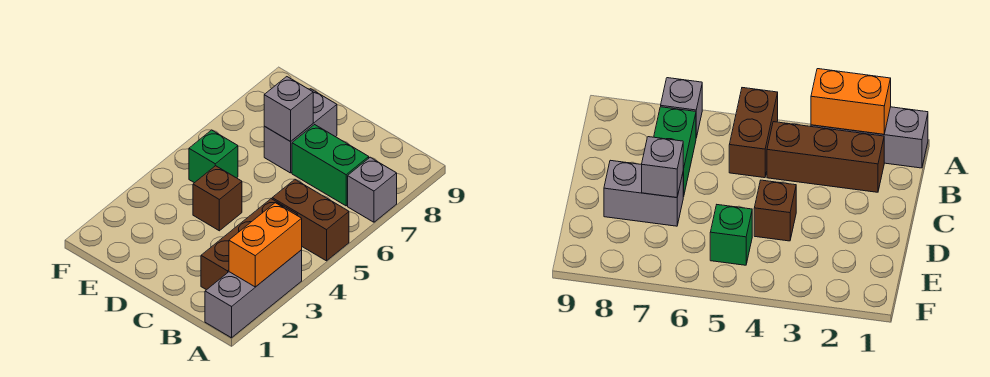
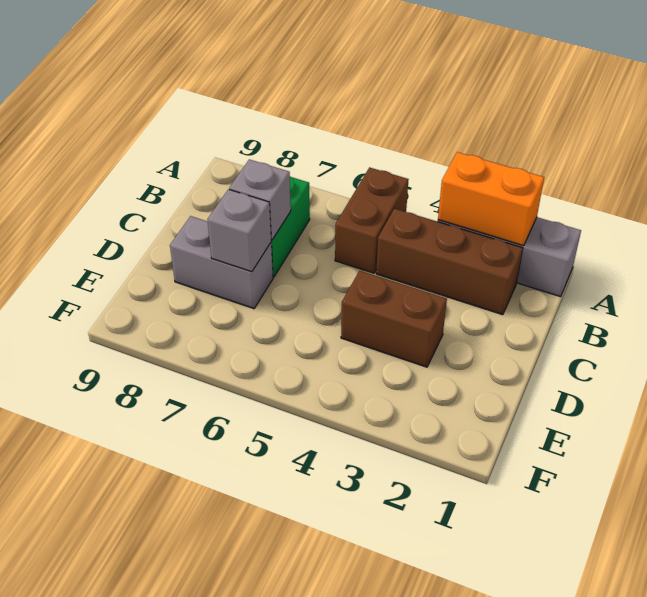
grey 1x1 brick [348,157,397,222] -> grey 1x1 brick moved to [229,159,291,240]
brown 1x1 brick [193,166,242,231] -> brown 1x2 brick [341,271,447,367]
green 1x1 brick [189,130,238,183] -> none

